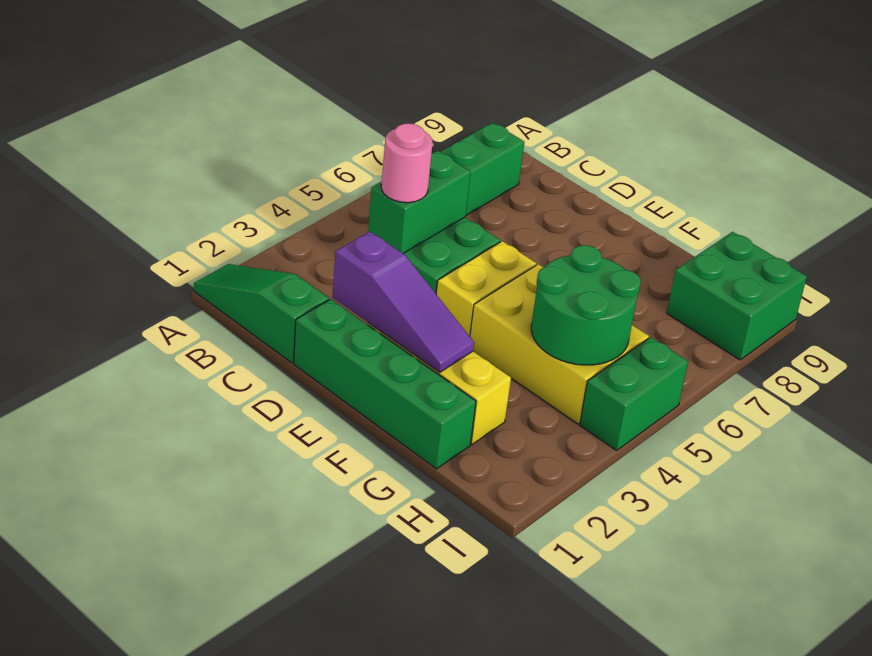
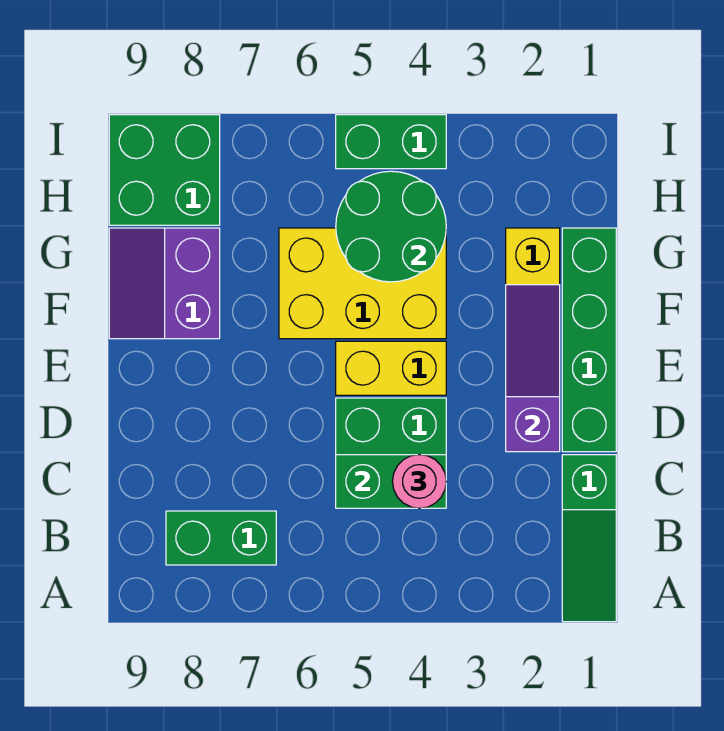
yellow 2x3 brick [470,264,649,424] -> yellow 2x3 brick turned to [279,228,446,339]
none -> purple 2x2 slope [109,228,220,339]

